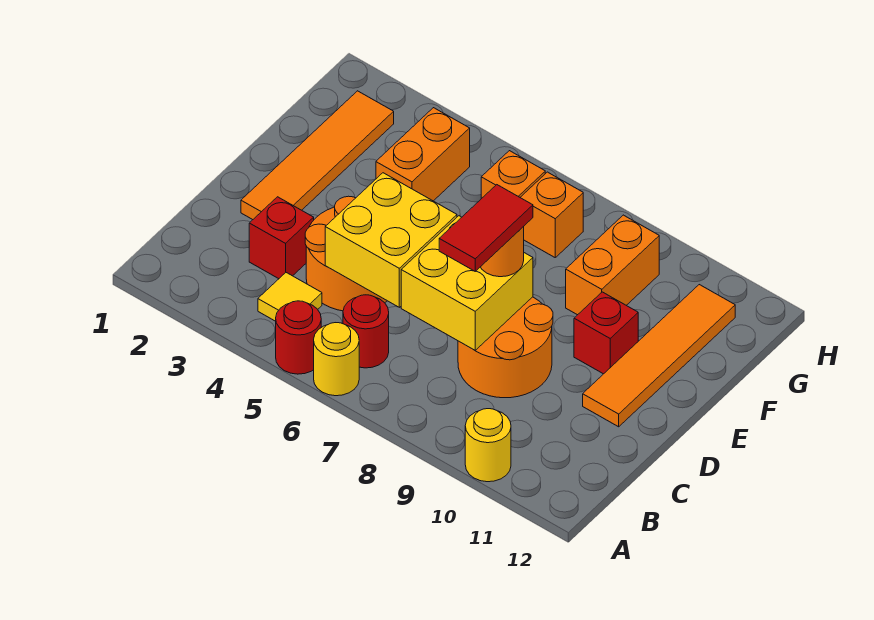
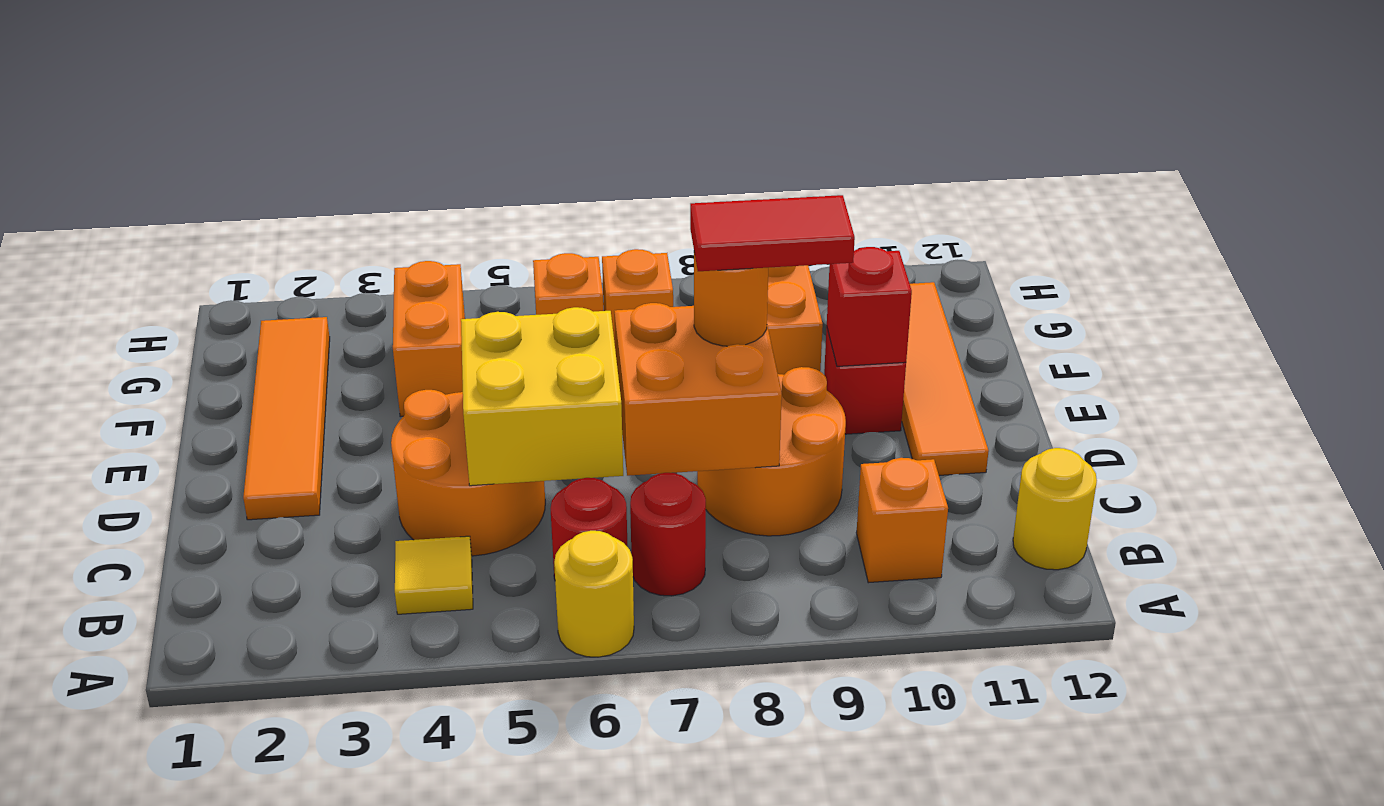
red 1x1 round brick [276,301,321,374] -> red 1x1 round brick moved to [630,473,706,596]
yellow 1x1 round brick [465,409,511,482] -> yellow 1x1 round brick moved to [1013,448,1097,570]
none -> orange 1x1 brick [856,458,948,583]
red 1x1 brick [249,197,314,279] -> red 1x1 brick moved to [827,247,912,366]
yellow 2x2 brick [401,216,533,351] -> orange 2x2 brick [614,303,782,476]
red 1x2 tile [439,185,533,271] -> red 1x2 tile turned to [690,195,855,271]

